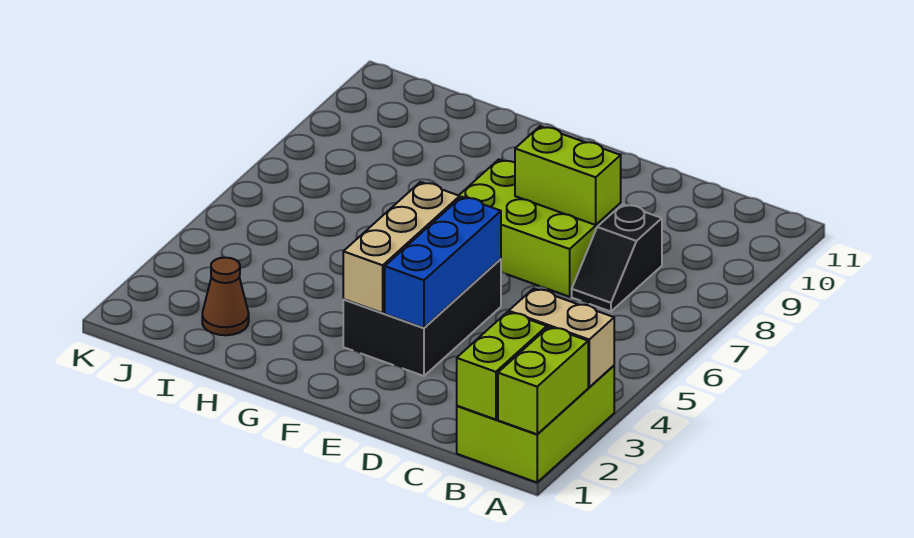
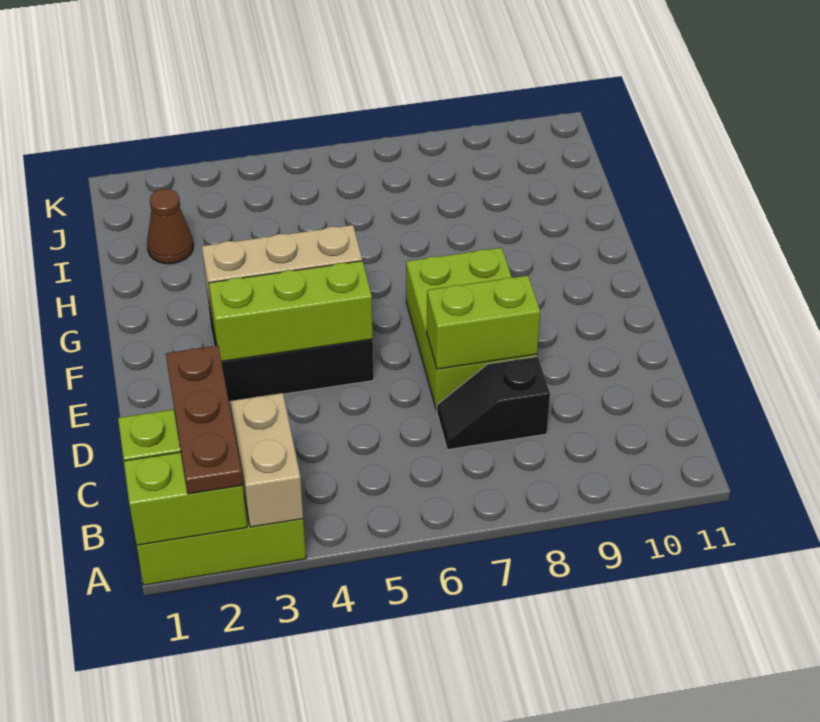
none -> brown 1x3 plate [166,346,243,494]
lime 1x2 brick [515,126,621,225] -> lime 1x2 brick turned to [427,275,540,369]
blue 1x3 brick [385,197,501,328] -> lime 1x3 brick [209,261,373,361]

